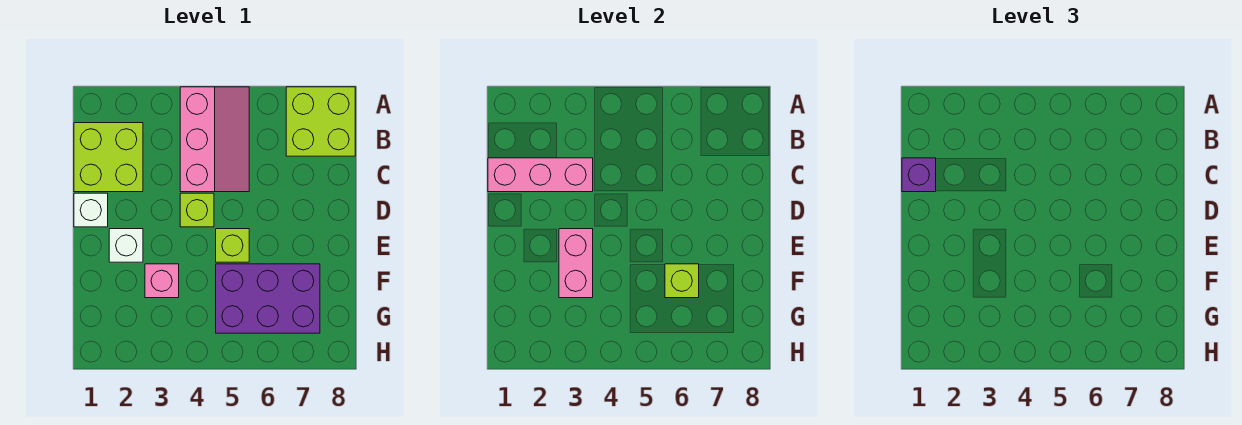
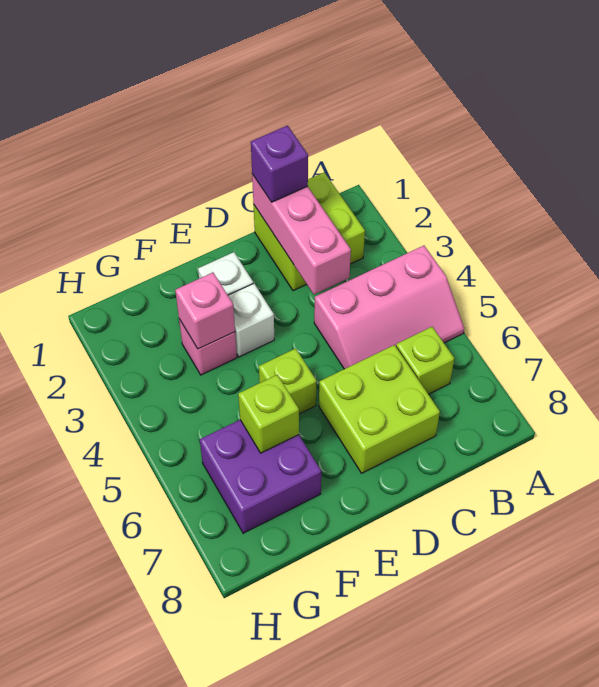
lime 2x2 brick [286,87,355,156] -> lime 2x2 brick moved to [319,345,440,473]
white 1x1 brick [74,193,108,227] -> white 1x1 brick moved to [228,283,274,357]
lime 1x1 brick [180,193,214,227] -> lime 1x1 brick moved to [396,327,454,394]
pink 1x2 brick [559,229,593,298] -> pink 1x1 brick [175,272,235,349]
purple 2x3 brick [216,264,320,333] -> purple 2x2 brick [200,420,321,533]

